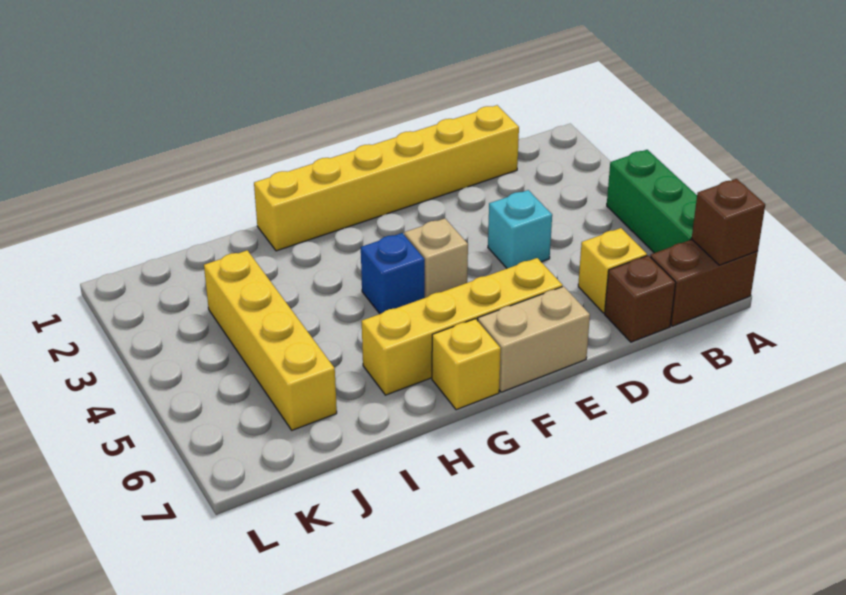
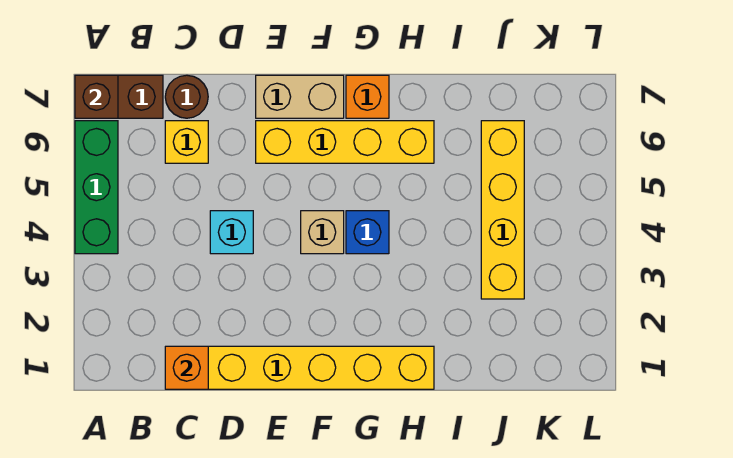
none -> orange 1x1 brick [165,346,208,389]
brown 1x1 brick [605,255,676,342] -> brown 1x1 round brick [165,75,208,118]
yellow 1x1 brick [432,319,501,410] -> orange 1x1 brick [346,75,389,118]

